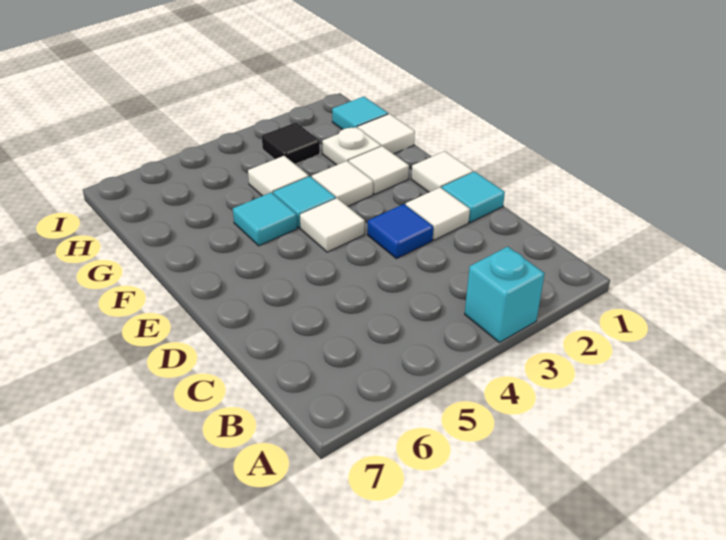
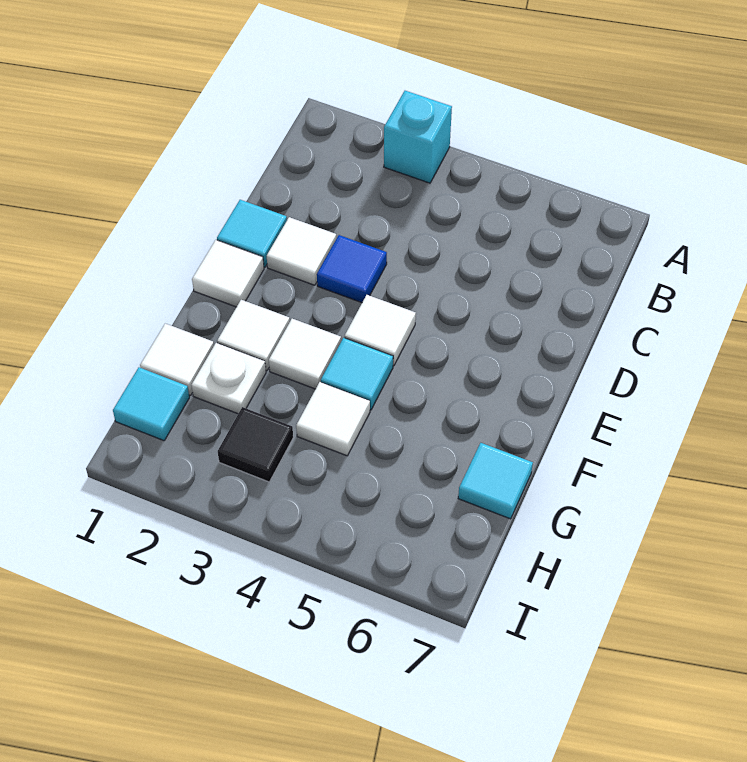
cyan 1x1 tile [233,193,297,246] -> cyan 1x1 tile moved to [458,443,533,519]

